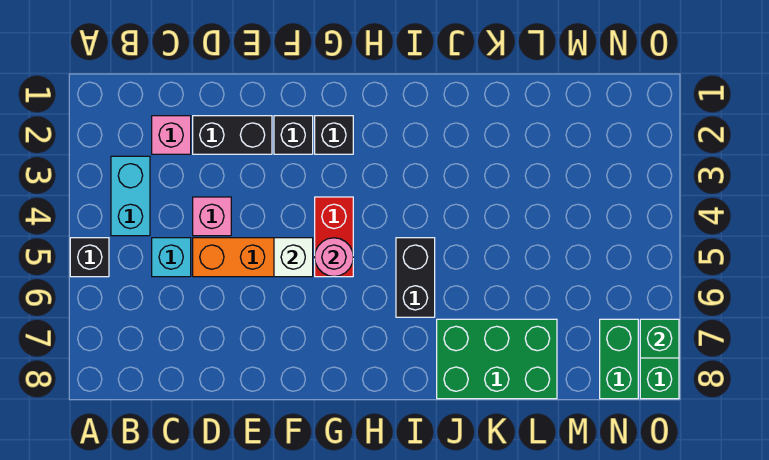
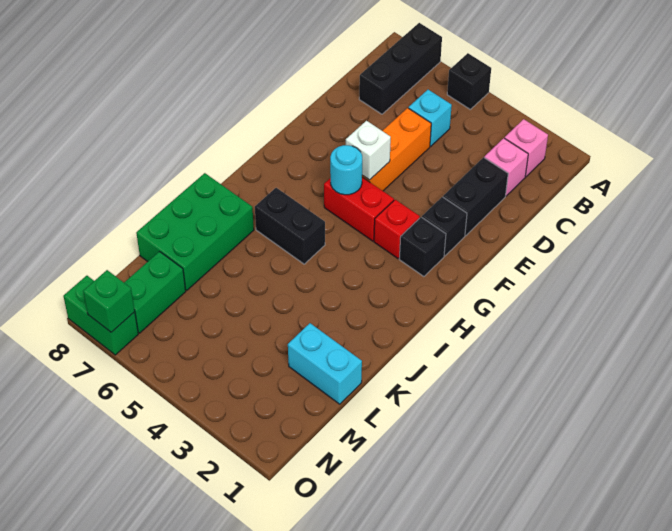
none -> black 1x3 brick [359,23,442,114]
cyan 1x2 brick [111,156,150,236] -> cyan 1x2 brick moved to [288,323,362,404]
pink 1x1 brick [193,197,231,236] -> pink 1x1 brick moved to [505,119,548,177]
none -> red 1x1 brick [374,200,420,259]
pink 1x1 round brick [315,238,353,277] -> cyan 1x1 round brick [330,145,362,195]
green 1x2 brick [600,319,638,399] -> green 1x2 brick turned to [124,252,186,333]

